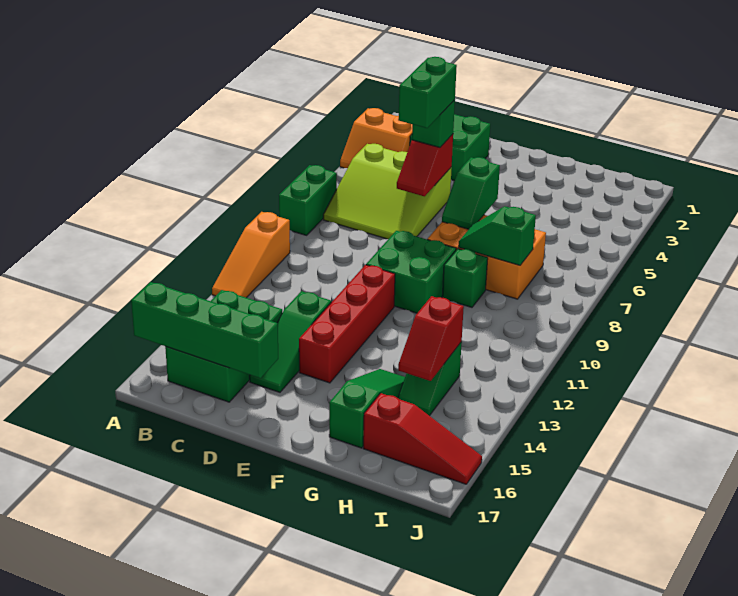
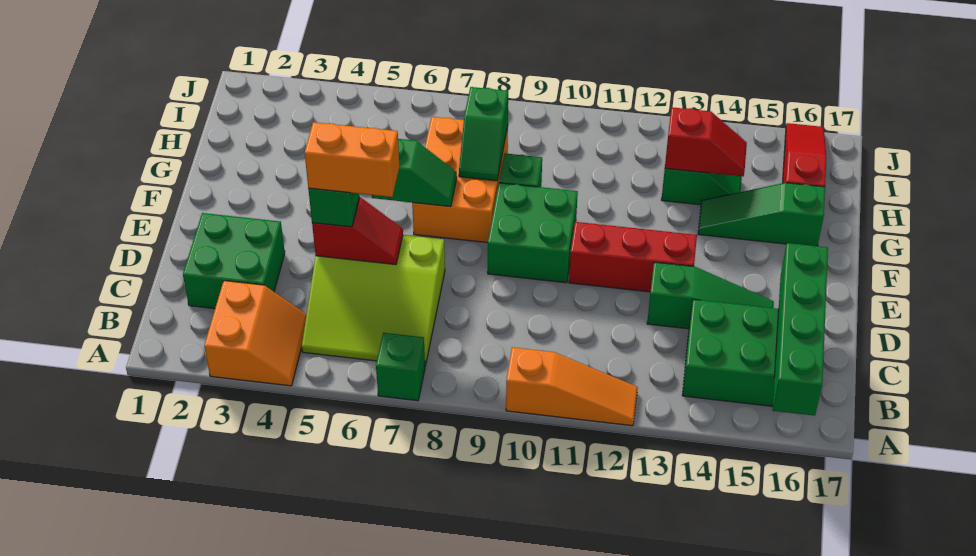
green 1x2 brick [279,165,337,235] -> green 1x1 brick [376,333,425,401]
lime 3x3 slope [323,144,452,239] -> lime 3x3 slope turned to [302,235,445,366]
green 1x2 brick [398,57,457,128] -> orange 1x2 brick [305,122,400,197]
red 1x4 brick [299,265,395,383] -> red 1x3 brick [569,222,697,292]

